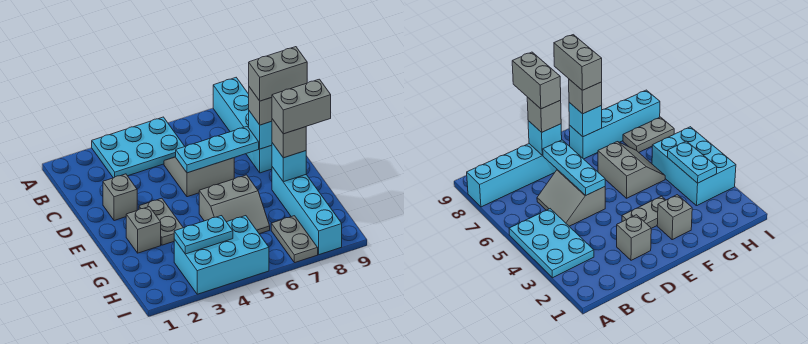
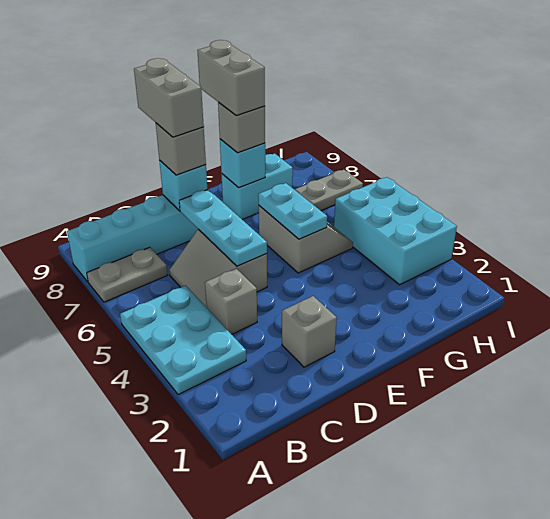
grey 1x2 plate [139,198,183,245] -> grey 1x2 plate moved to [87,247,167,302]
grey 1x1 brick [126,207,161,253] -> grey 1x1 brick moved to [205,269,257,334]
cyan 1x4 brick [272,167,342,255] -> cyan 1x2 brick [221,154,293,220]
cyan 1x2 plate [174,216,233,254] -> cyan 1x2 plate moved to [258,183,327,239]

